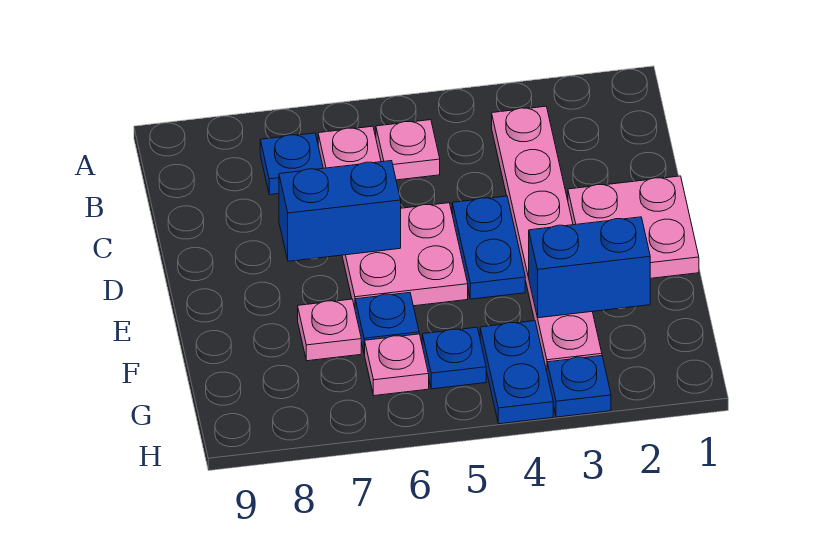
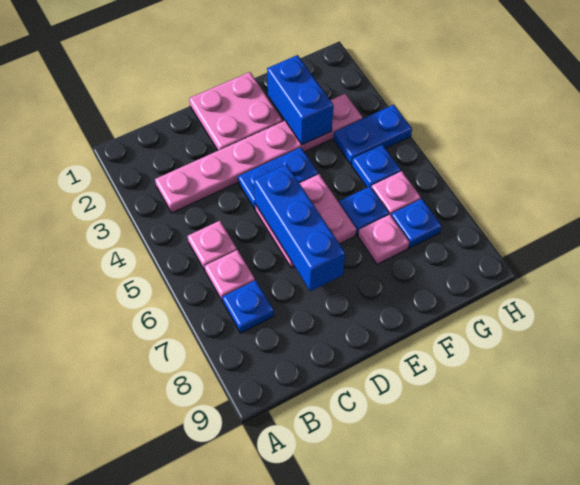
blue 1x2 brick [279,161,401,261] -> blue 1x3 brick [254,164,345,291]
blue 1x1 plate [547,356,611,417] -> blue 1x1 plate moved to [391,199,442,248]

